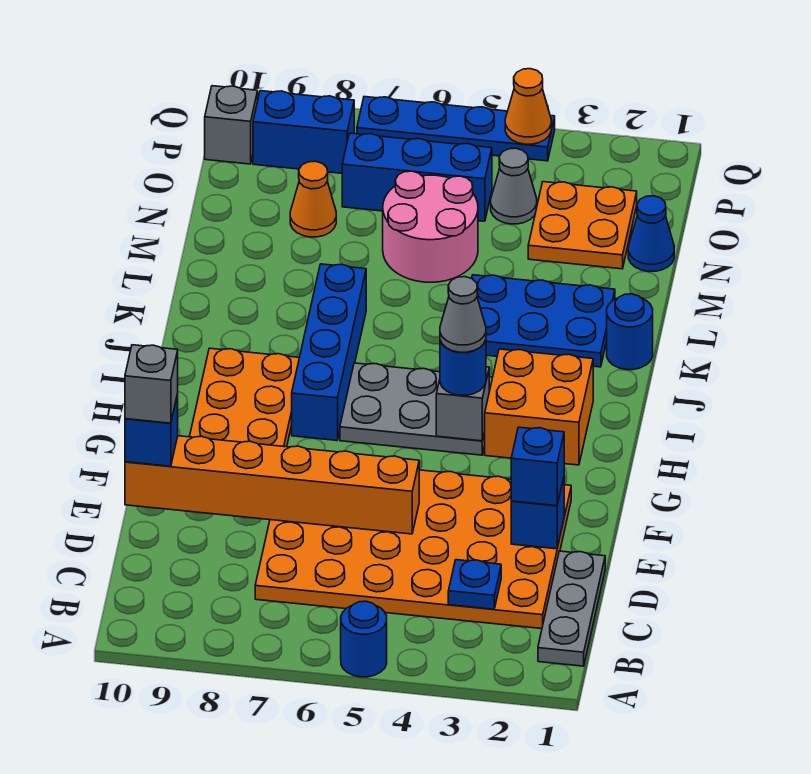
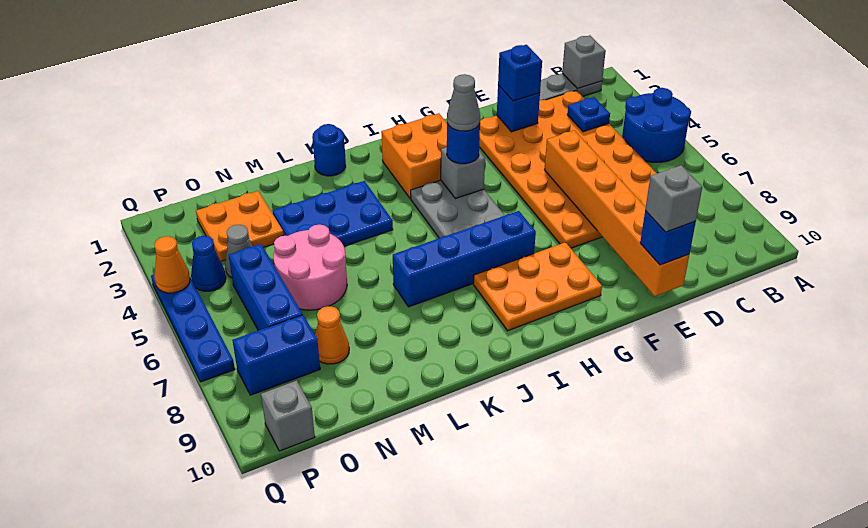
blue 1x1 round brick [341,601,387,677] -> blue 2x2 round brick [622,88,691,162]
none -> grey 1x1 brick [562,35,606,89]
blue 2x3 plate [472,275,615,367] -> blue 2x3 plate turned to [273,181,393,246]
blue 1x1 cone [628,196,674,272] -> blue 1x1 cone moved to [191,236,226,291]
blue 1x2 brick [253,91,354,173] -> blue 1x2 brick turned to [233,315,320,395]

